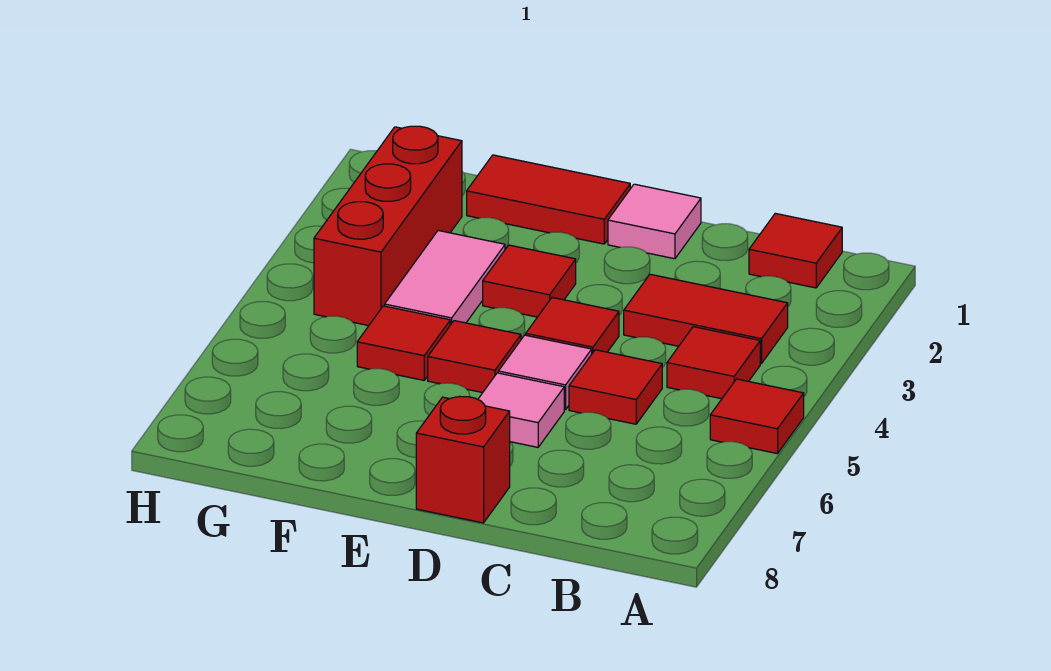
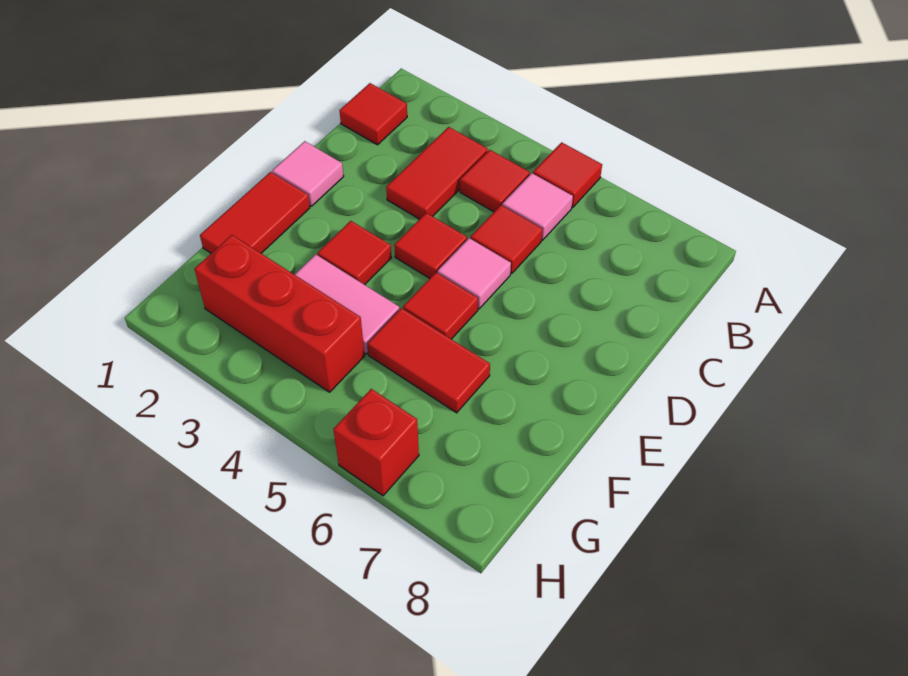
pink 1x1 tile [478,373,564,447] -> pink 1x1 tile moved to [502,173,573,240]
red 1x1 brick [416,396,510,523] -> red 1x1 brick moved to [333,389,419,496]
red 1x1 tile [357,306,450,380] -> red 1x2 tile [367,308,490,413]

